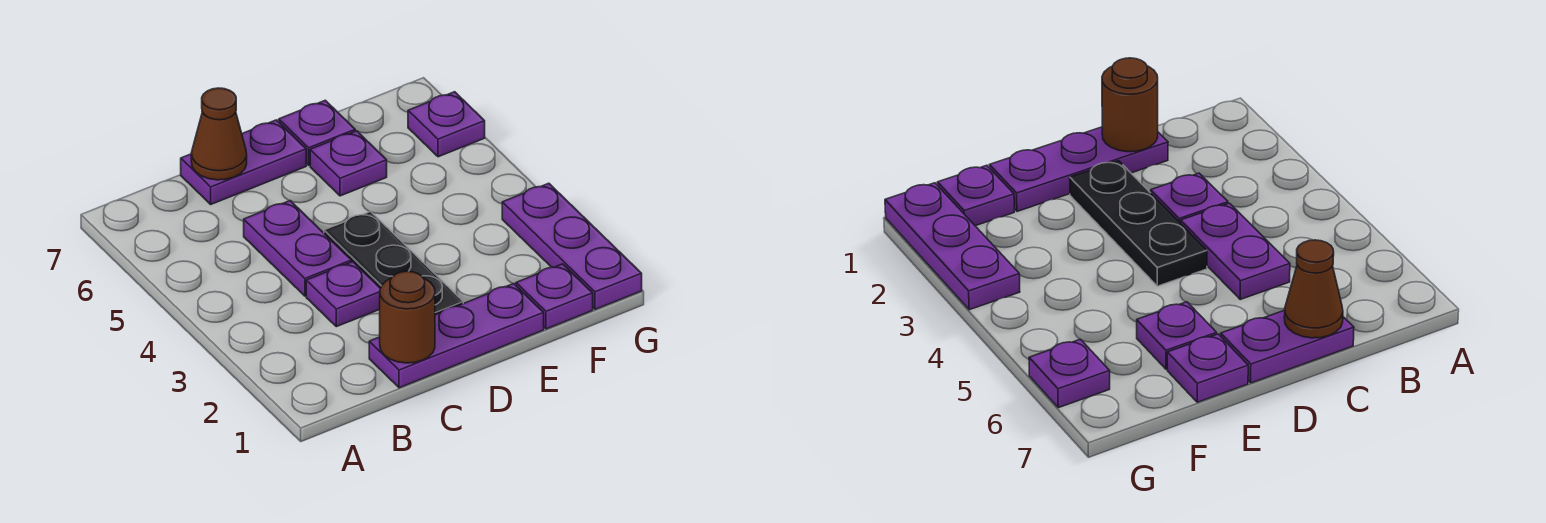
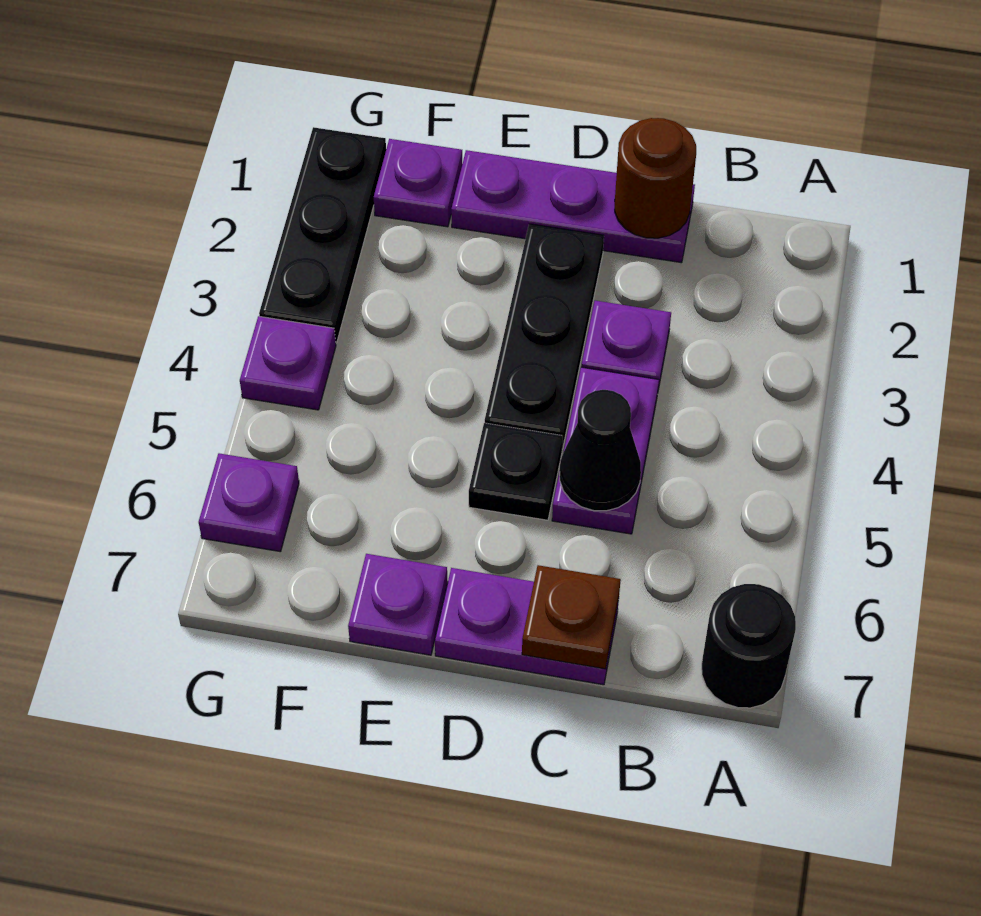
none -> black 1x1 round brick [702,584,796,708]
none -> black 1x1 cone [560,390,641,511]
brown 1x1 cone [191,88,247,180] -> brown 1x1 plate [522,565,621,669]
none -> black 1x1 plate [469,423,563,520]
purple 1x1 plate [310,131,387,196] -> purple 1x1 plate moved to [240,316,336,410]
purple 1x3 plate [502,183,642,309] -> black 1x3 plate [259,127,386,343]

